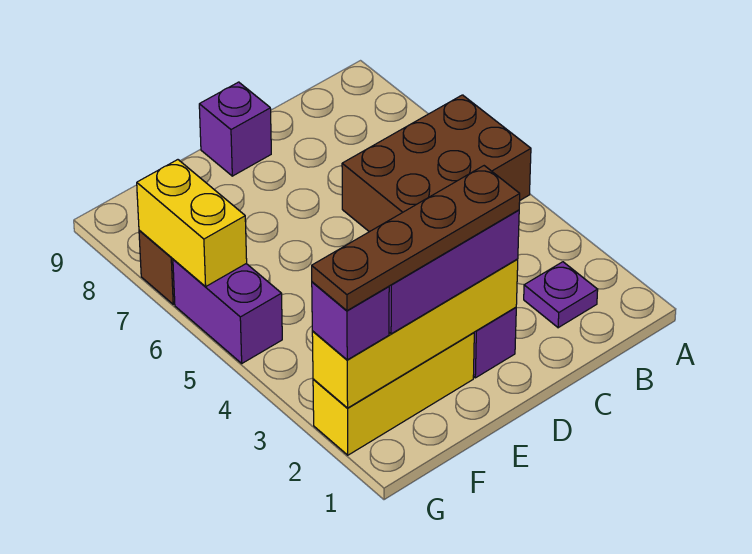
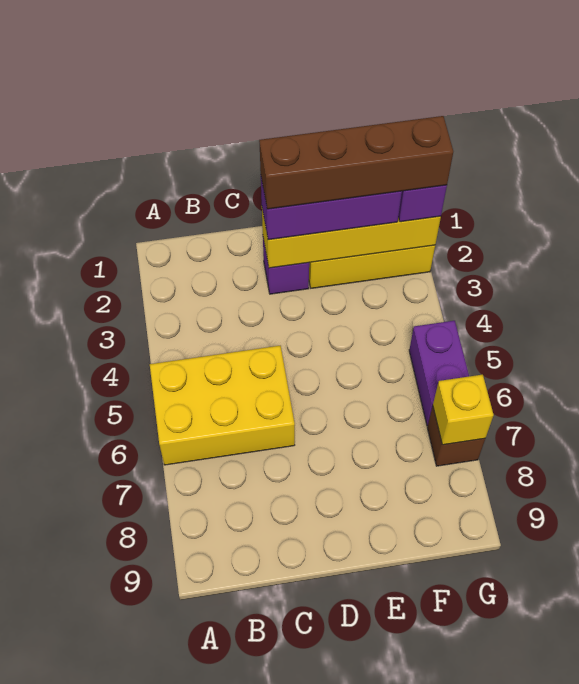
brown 2x3 brick [342,95,531,232] -> yellow 2x3 brick [150,346,295,465]
purple 1x1 plate [524,262,598,328] -> none
brown 1x4 plate [312,166,520,311] -> brown 1x4 brick [259,116,453,209]
purple 1x1 brick [199,82,271,176] -> none
yellow 1x2 brick [137,160,247,286] -> yellow 1x1 brick [433,375,494,445]

